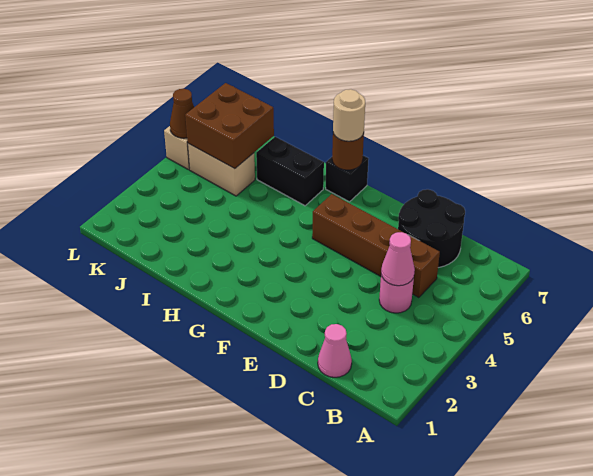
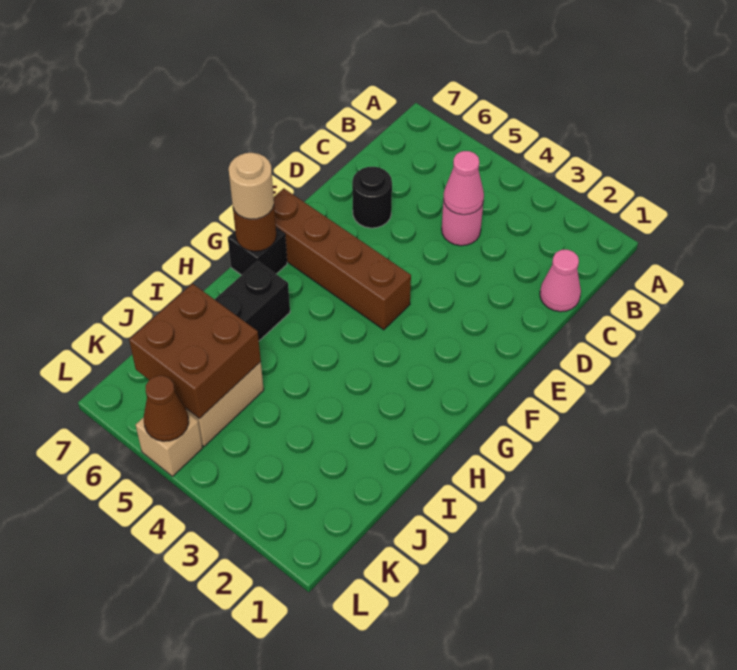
brown 1x4 brick [312,194,440,298] -> brown 1x4 brick turned to [274,188,411,330]
black 2x2 round brick [398,189,465,268] -> black 1x1 round brick [352,167,392,228]

